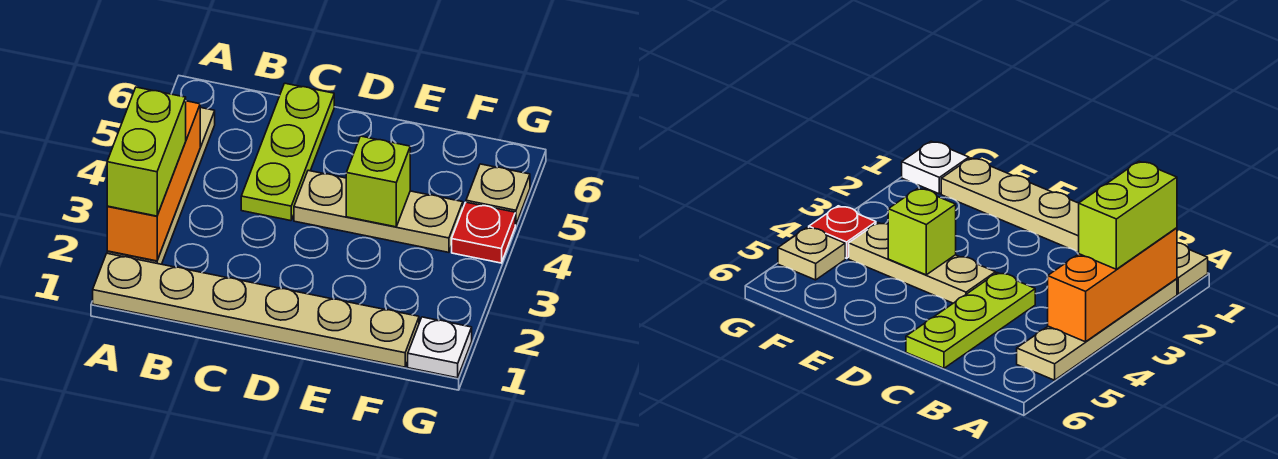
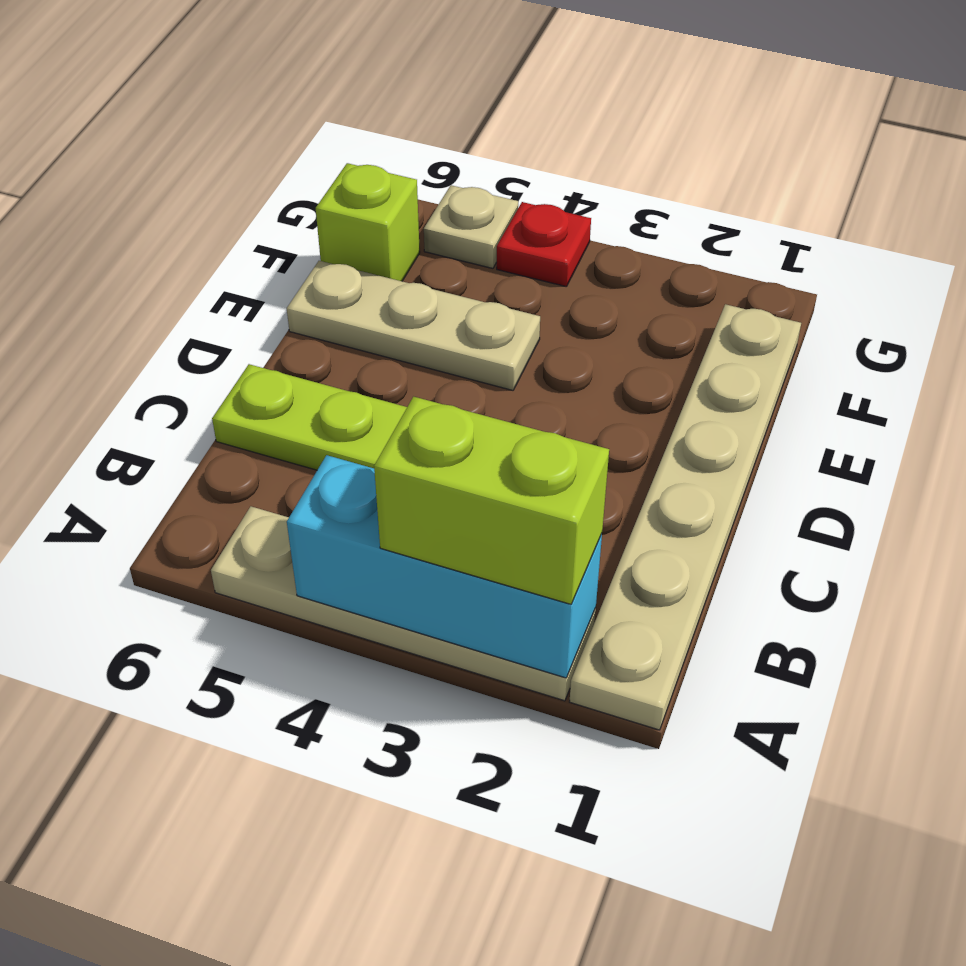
orange 1x3 brick [107,101,200,261] -> cyan 1x3 brick [287,455,602,678]
tan 1x3 plate [294,170,463,252] -> tan 1x3 plate turned to [287,261,540,390]
lime 1x1 brick [346,136,410,227] -> lime 1x1 brick moved to [316,163,420,281]
white 1x1 plate [408,317,472,378] -> none

